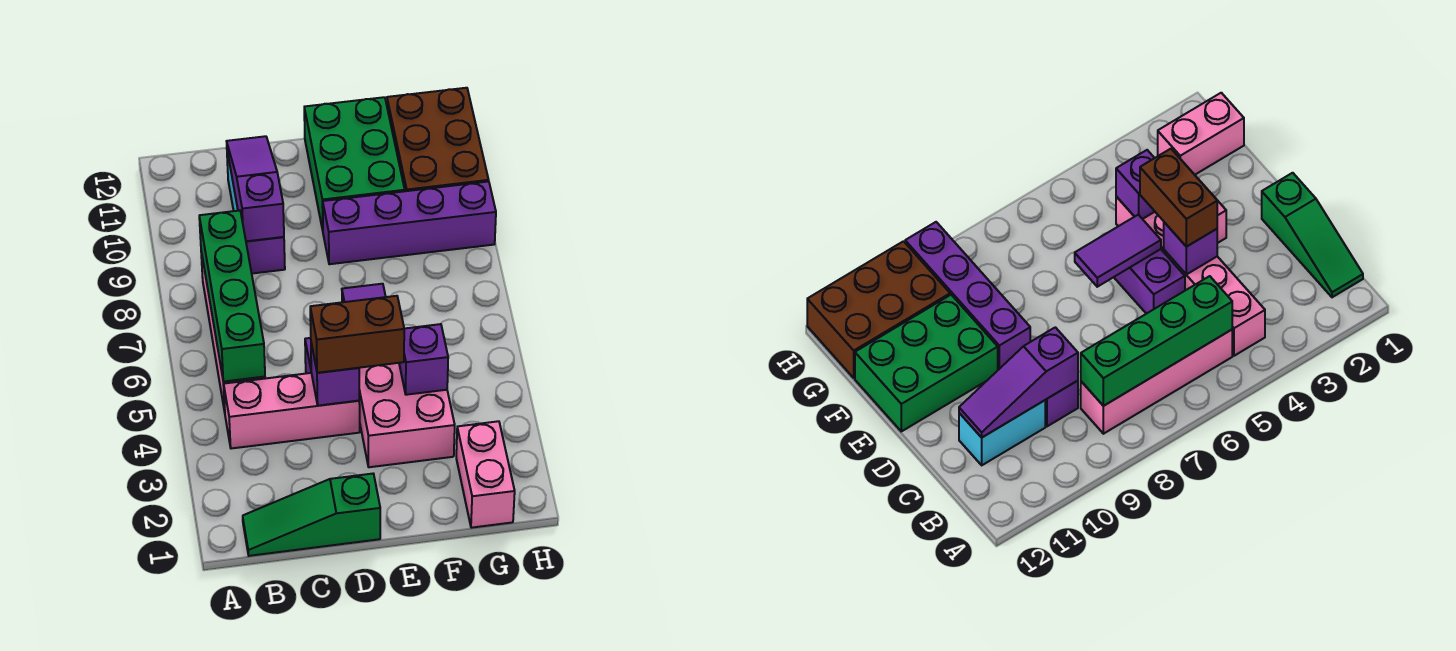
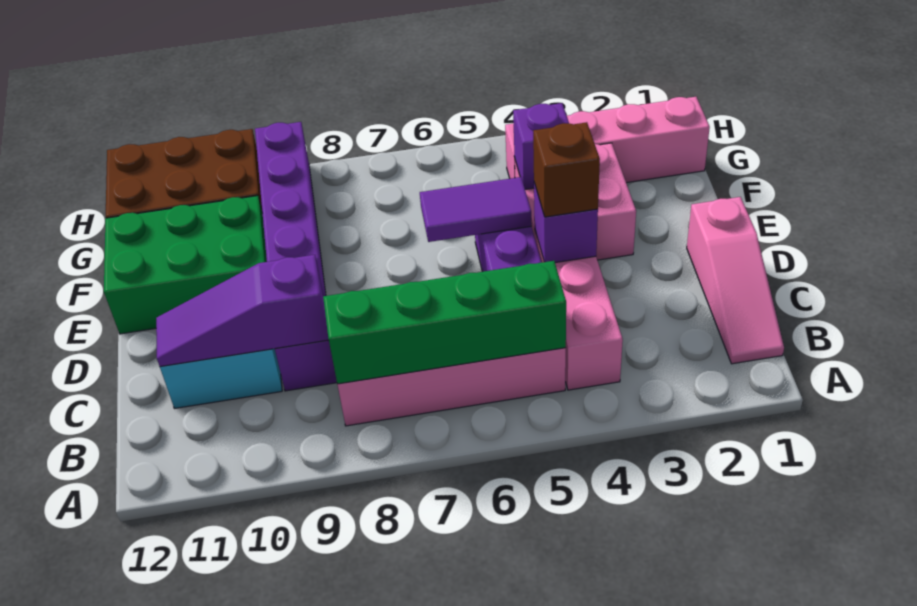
green 1x3 slope [243,474,380,556] -> pink 1x3 slope [687,197,784,364]
brown 1x2 brick [310,296,404,373] -> brown 1x1 brick [533,122,600,217]
pink 1x2 brick [456,421,515,528] -> pink 1x4 brick [505,97,710,183]

